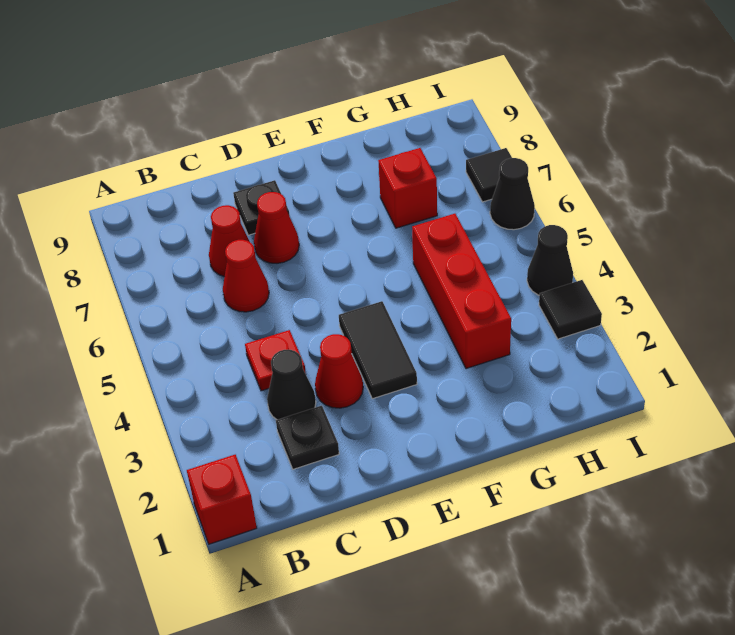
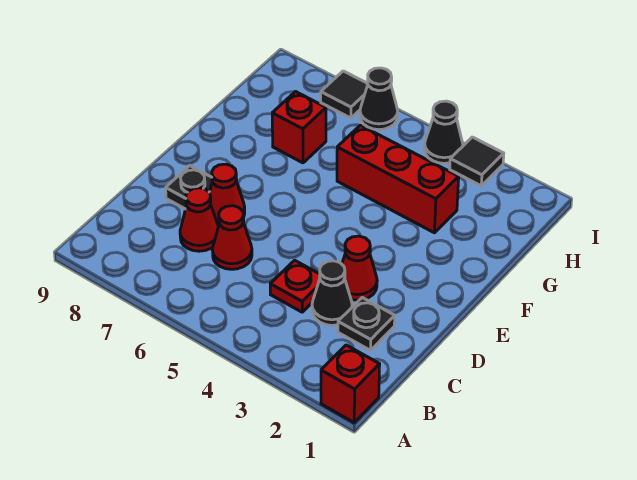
black 1x2 tile [339,301,417,399] -> none

